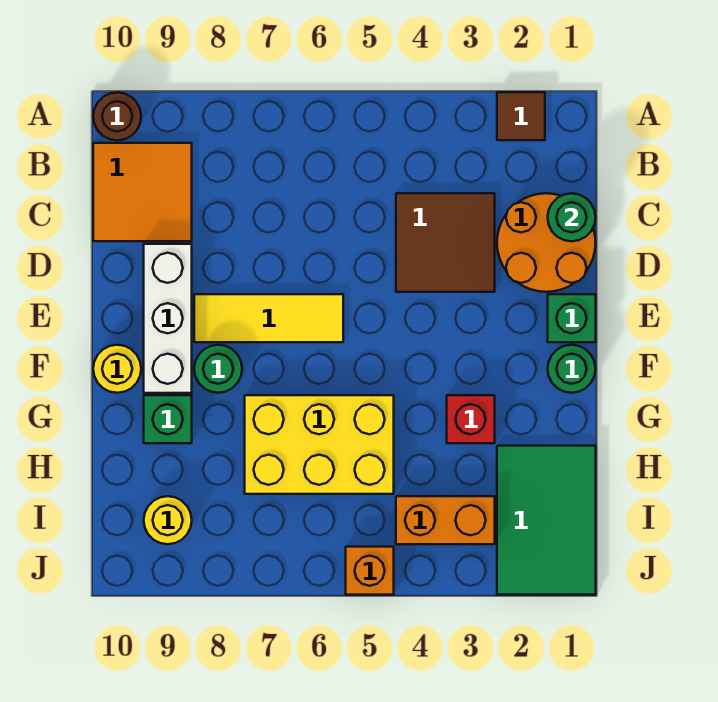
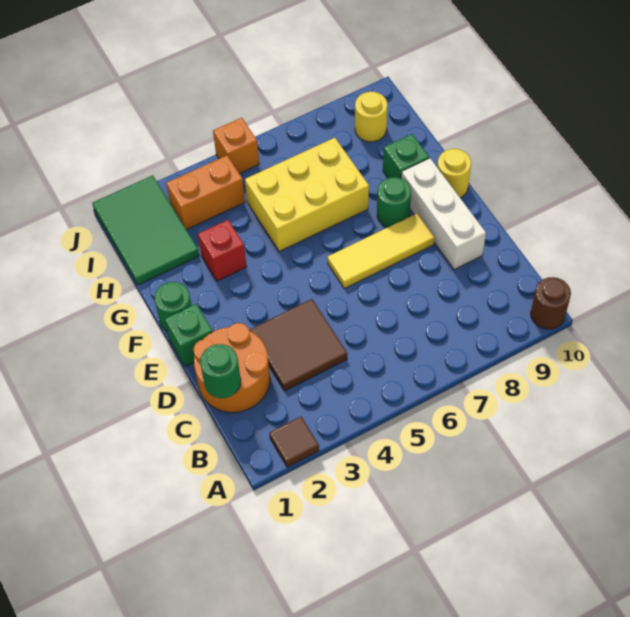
orange 2x2 tile [93,143,192,241] -> none

